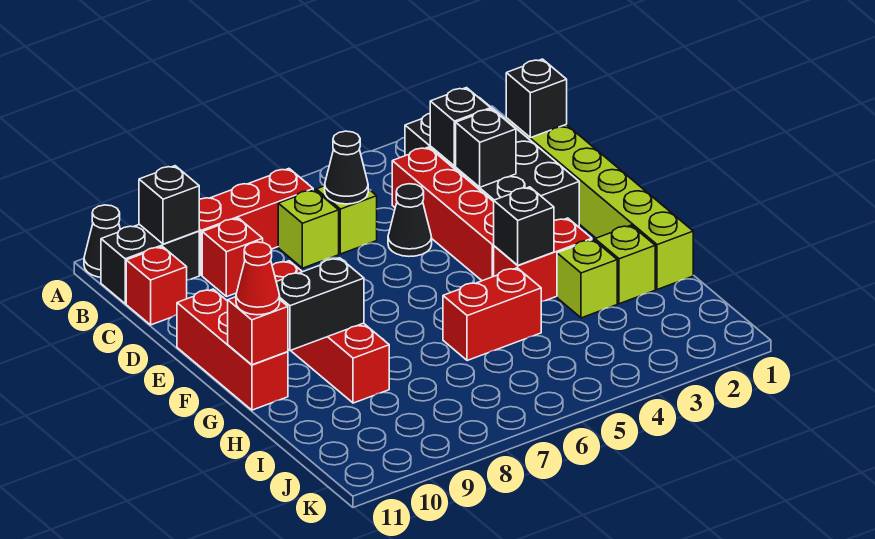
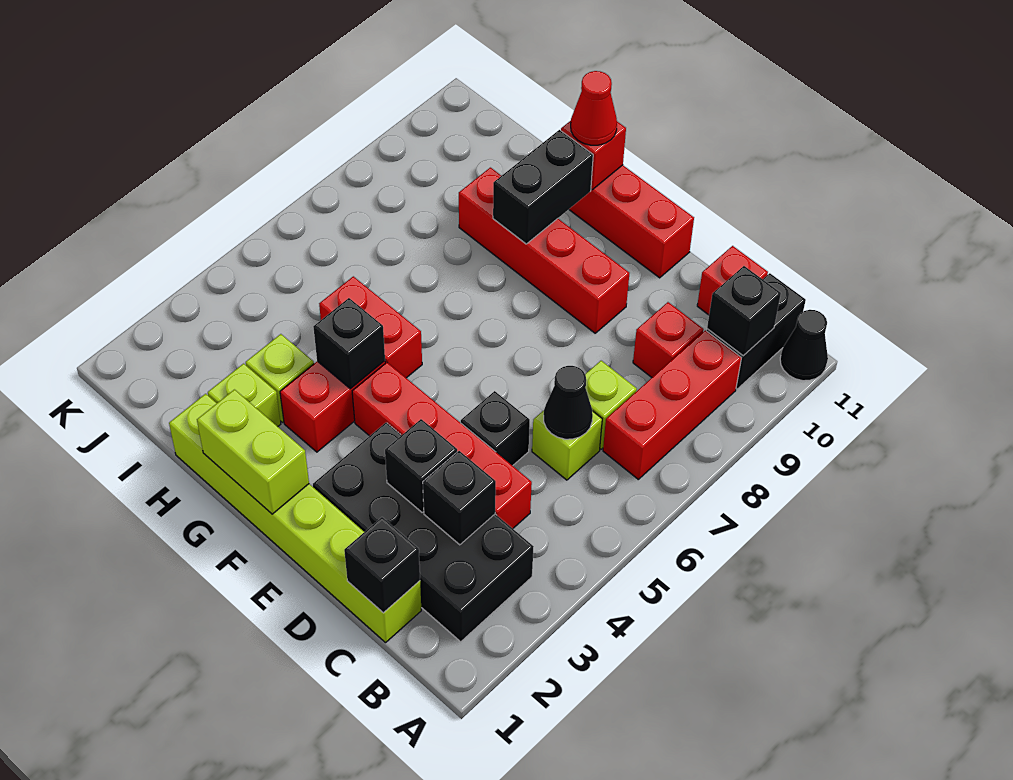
black 1x1 cone [388,184,432,256] -> black 1x1 brick [461,391,530,466]
none -> lime 1x2 brick [197,390,309,514]
red 1x2 brick [443,268,541,361] -> red 1x2 brick turned to [319,276,422,378]

